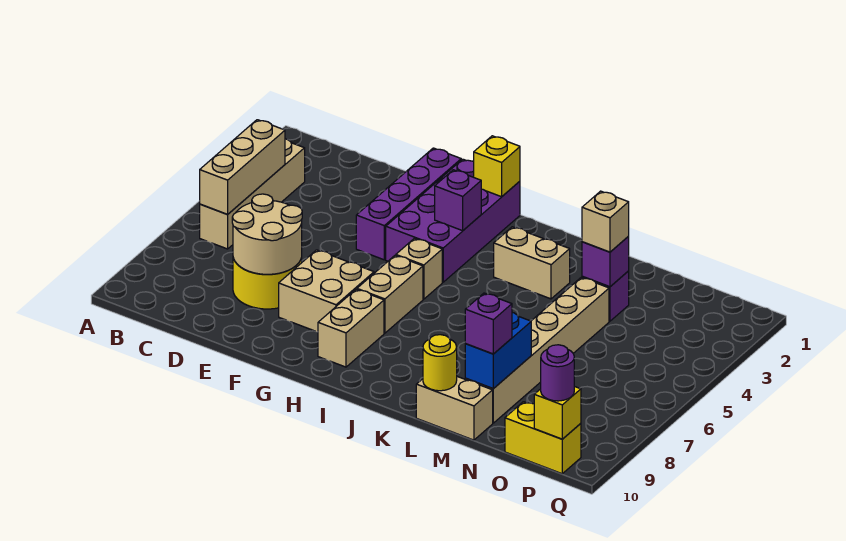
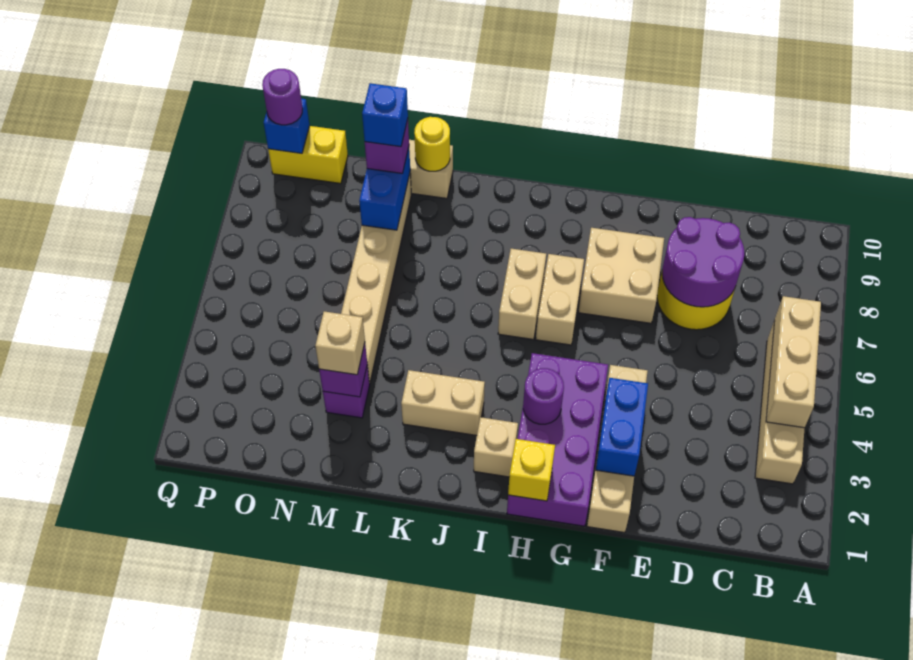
tan 2x2 round brick [232,194,302,274] -> purple 2x2 round brick [662,217,744,307]
purple 1x4 brick [356,148,461,260] -> tan 1x4 brick [587,365,648,533]
none -> blue 1x2 brick [596,378,648,476]
purple 1x1 brick [435,170,481,231] -> purple 1x1 round brick [523,368,564,424]
tan 1x1 brick [396,238,442,299] -> tan 1x1 brick moved to [474,417,518,477]
tan 1x2 brick [318,289,384,367] -> tan 1x2 brick moved to [498,249,546,340]
none -> blue 1x1 brick [362,83,408,147]
yellow 1x1 brick [534,386,581,439] -> blue 1x1 brick [264,99,310,153]

